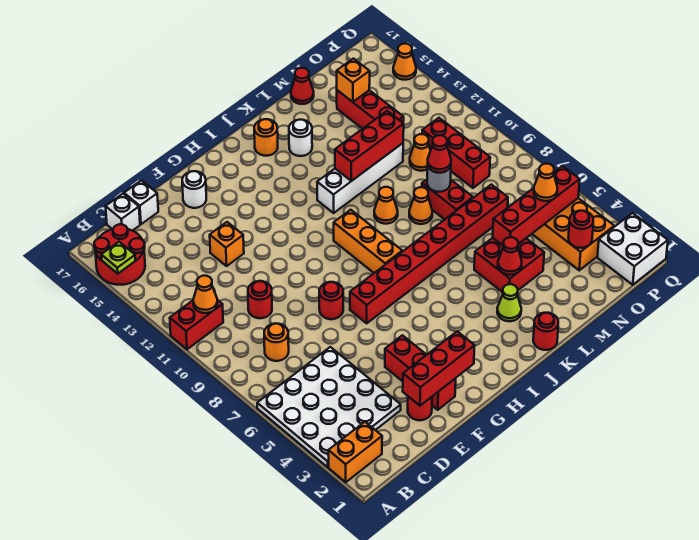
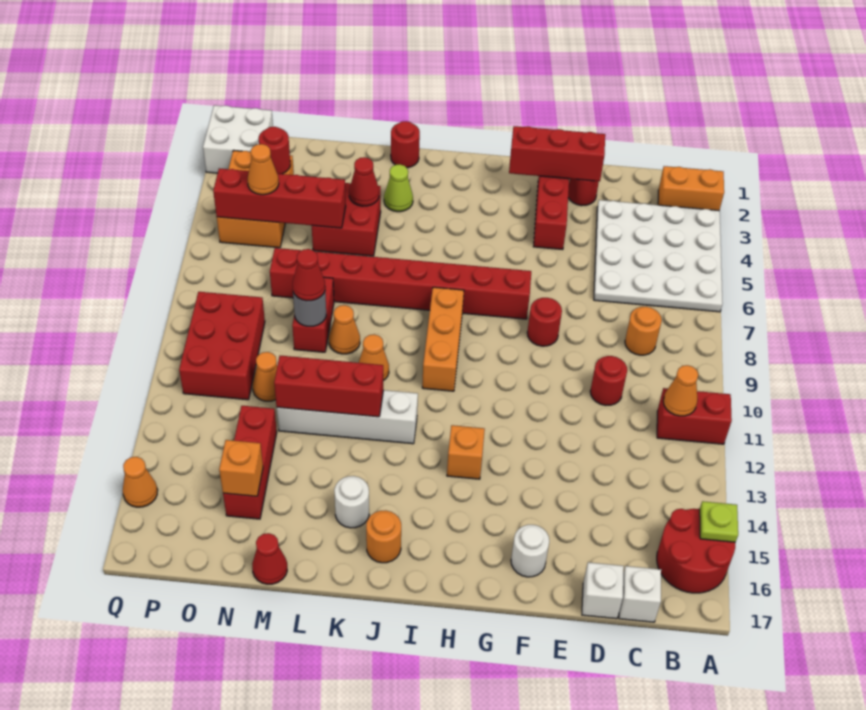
orange 1x1 brick [210,222,244,266] -> orange 1x1 brick moved to [447,425,485,479]
red 1x3 brick [422,118,490,188] -> red 2x3 brick [179,292,265,400]

